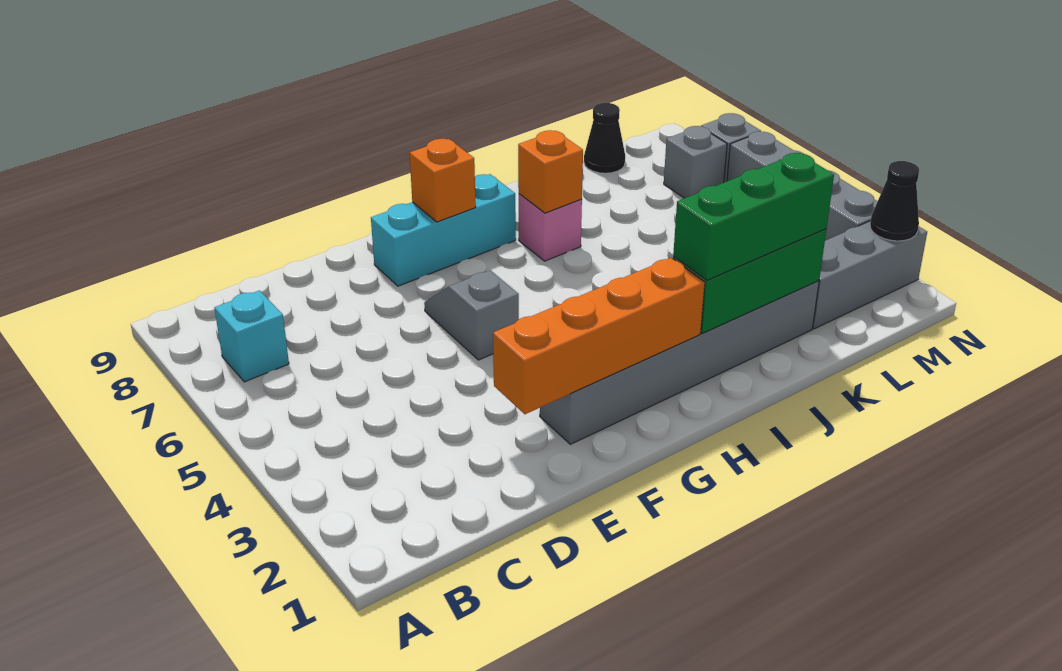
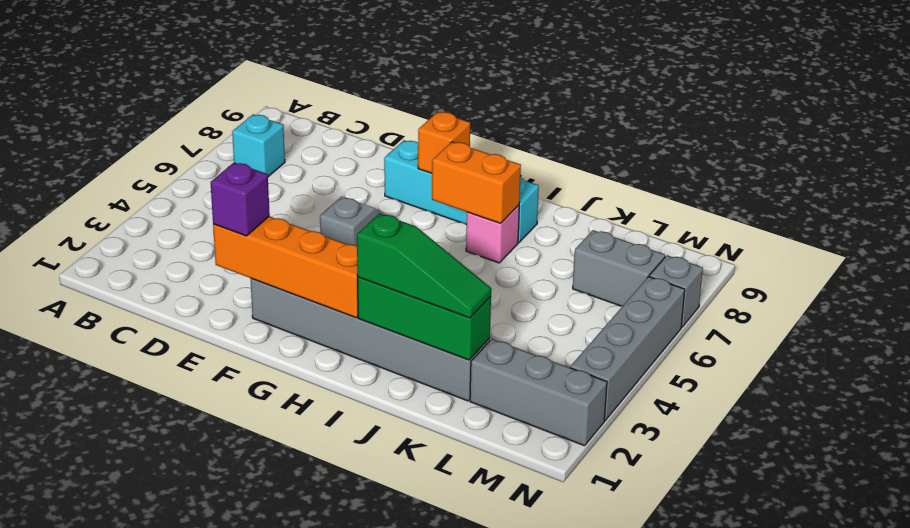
none -> purple 1x1 brick [210,162,270,236]
cyan 1x3 brick [371,174,516,286] -> cyan 1x4 brick [384,140,539,243]
green 1x3 brick [673,153,834,280] -> green 1x3 slope [357,214,491,318]
orange 1x1 brick [518,130,583,213] -> orange 1x2 brick [432,142,521,224]
black 1x1 cone [584,103,625,173] -> none
grey 1x1 brick [664,126,727,198] -> grey 1x2 brick [573,230,665,306]
black 1x1 cone [870,161,919,241] -> none

